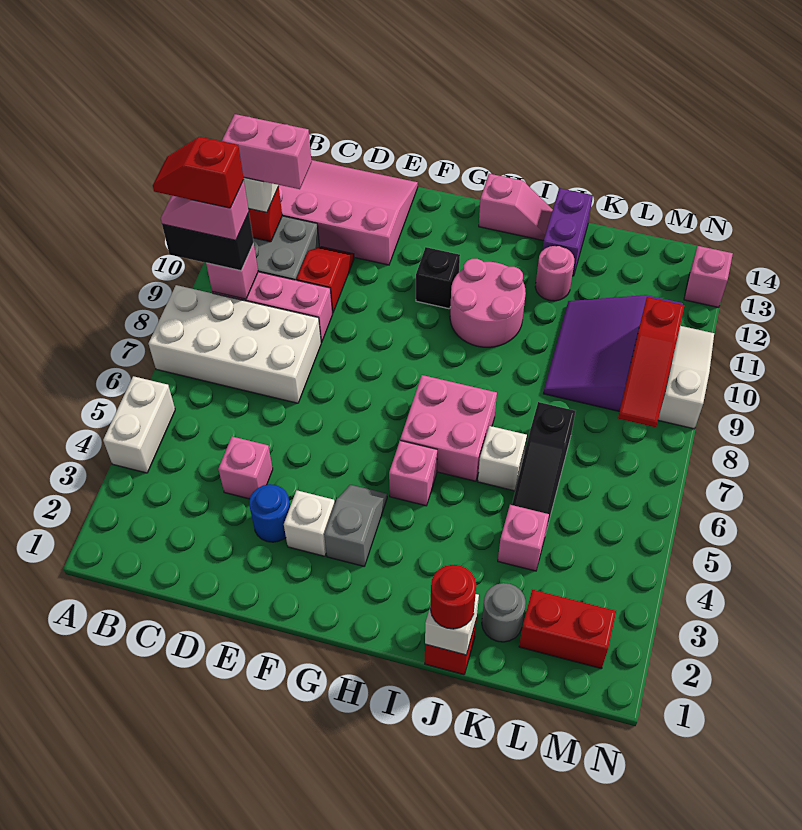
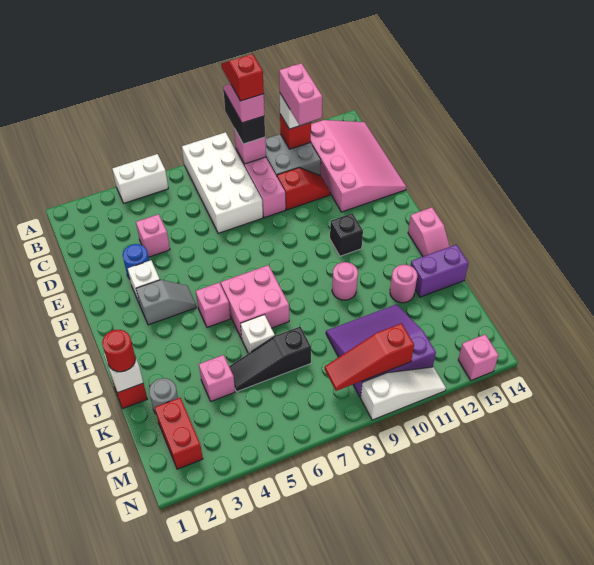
pink 2x2 round brick [450,259,526,347] -> pink 1x1 round brick [332,262,358,300]

